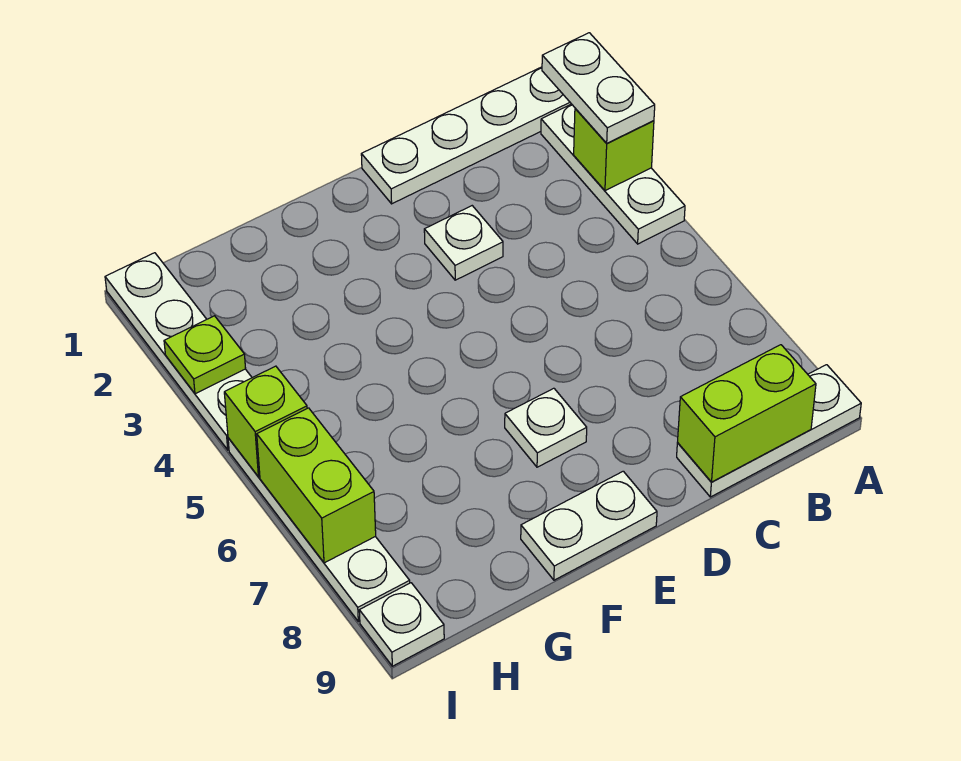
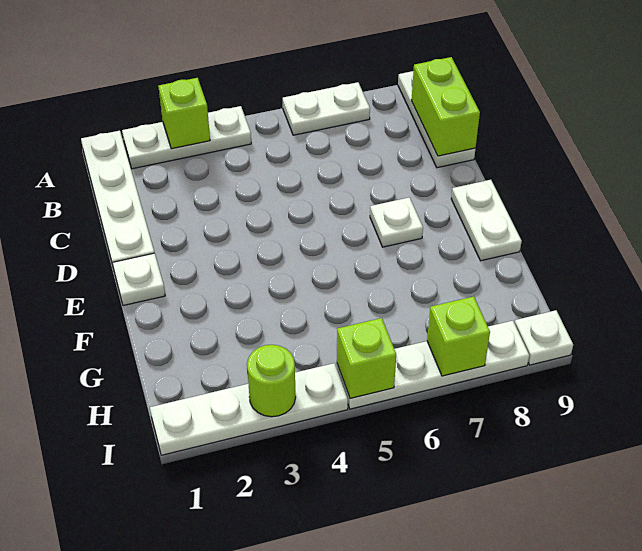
white 1x2 plate [542,33,655,143] -> white 1x2 plate moved to [283,82,370,135]
white 1x1 plate [424,206,503,280] -> white 1x1 plate moved to [113,253,165,306]
lime 1x1 plate [164,316,246,394] -> lime 1x1 round brick [247,345,296,417]
lime 1x2 brick [257,408,376,563] -> lime 1x1 brick [427,296,490,376]

